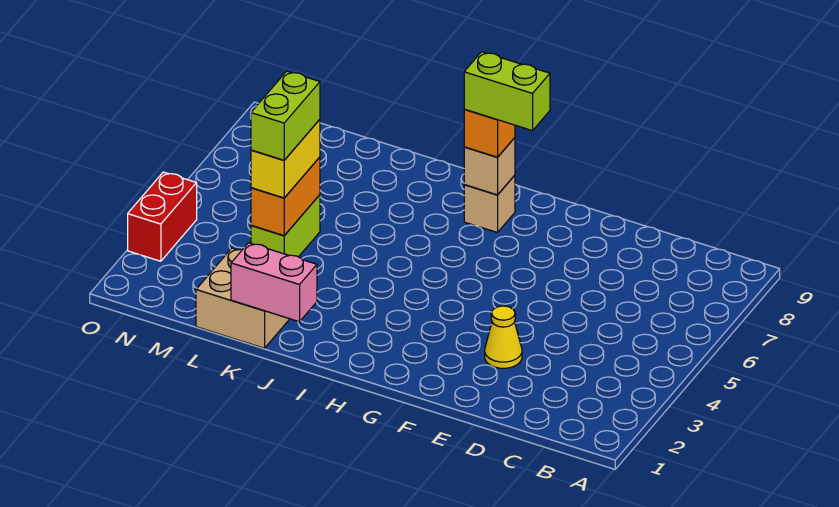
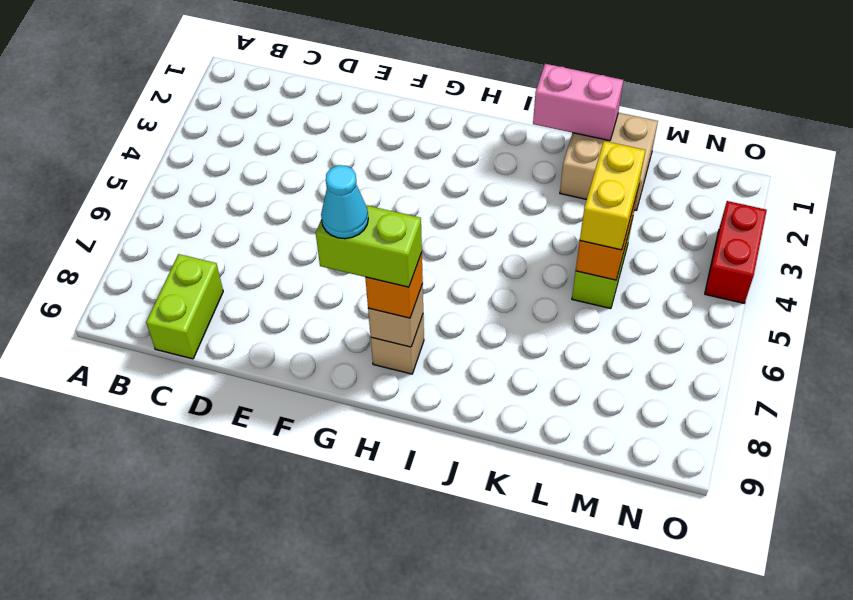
yellow 1x1 cone [485,306,522,368] -> none
none -> cyan 1x1 cone [321,165,368,239]
lime 1x2 brick [251,71,320,160] -> lime 1x2 brick moved to [146,254,223,359]

